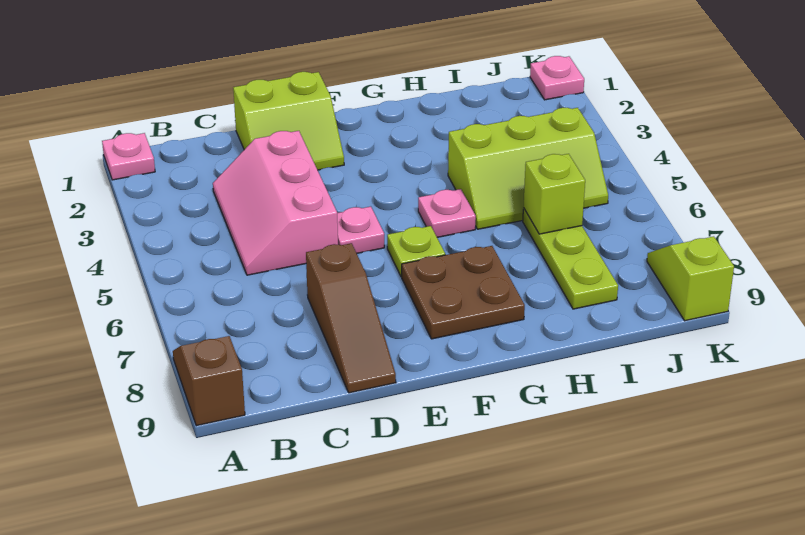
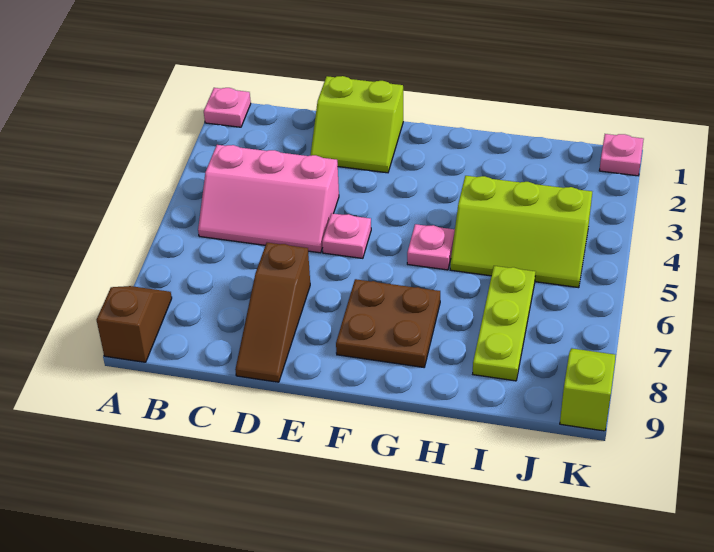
pink 2x3 slope [213,131,338,275] -> pink 2x3 slope turned to [198,145,339,253]
lime 1x1 plate [387,226,445,277] -> none
lime 1x1 brick [524,154,585,234] -> none

